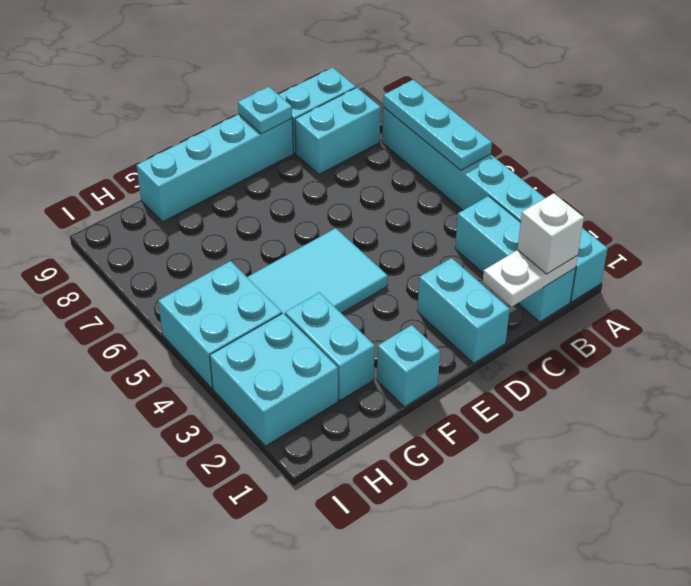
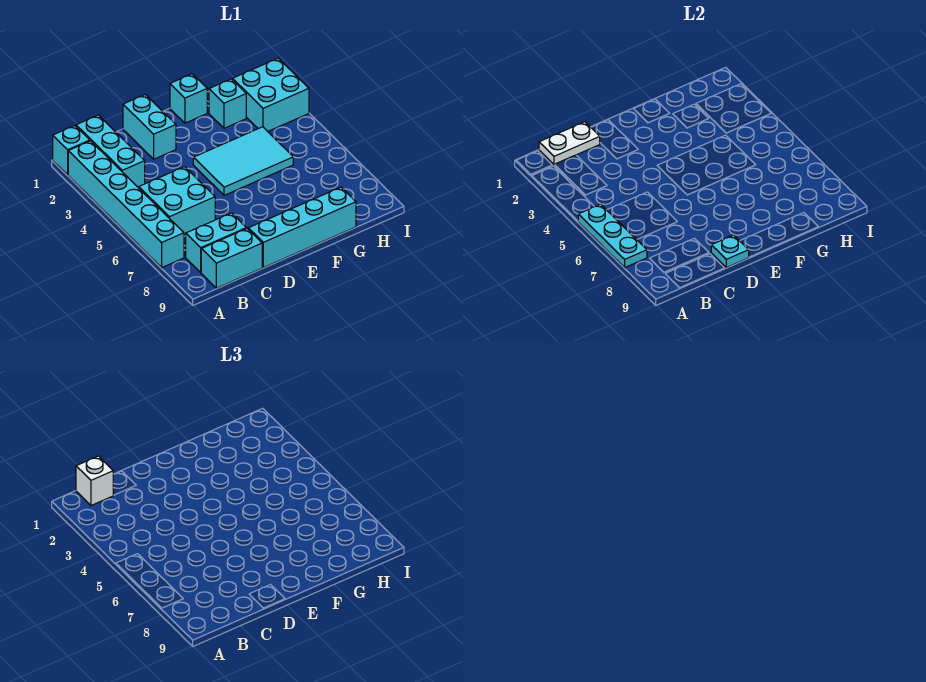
cyan 1x2 brick [285,292,375,401] -> cyan 1x1 brick [209,79,246,128]
cyan 2x2 brick [158,261,282,388] -> cyan 2x2 brick moved to [139,167,215,235]

